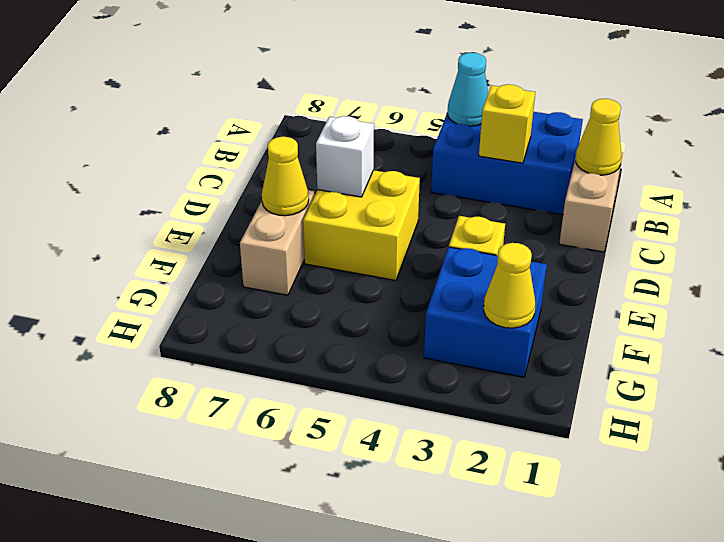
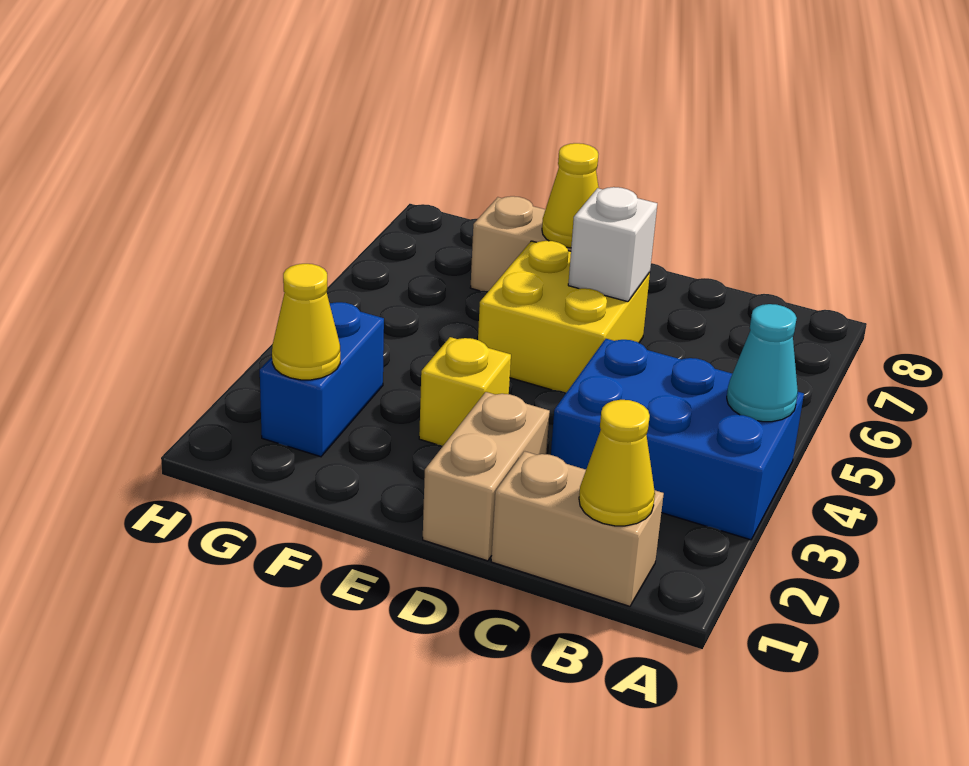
blue 2x3 brick [431,112,583,215] -> blue 2x3 brick turned to [551,339,804,540]
yellow 1x1 brick [479,84,535,163] -> none
none -> tan 1x2 brick [423,392,550,561]
blue 2x2 brick [424,247,547,377] -> blue 1x2 brick [260,302,384,457]

